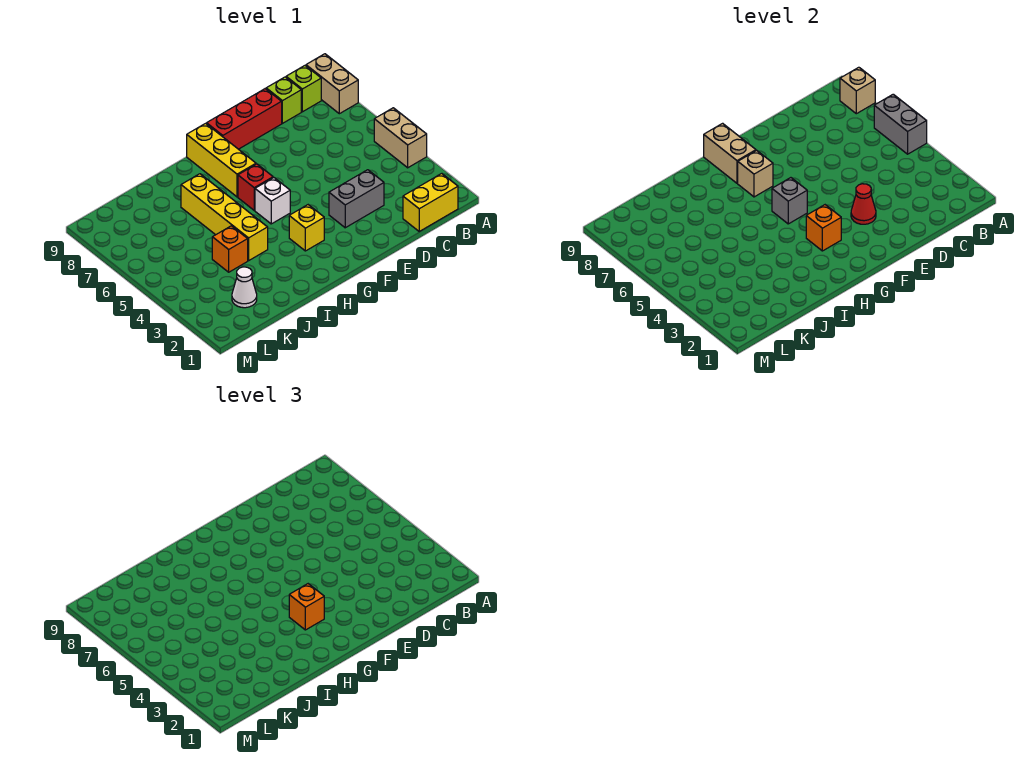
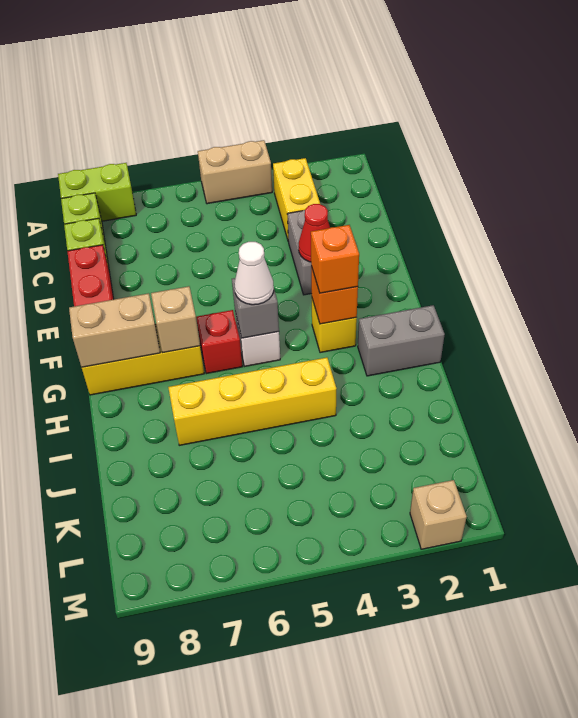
grey 1x2 brick [874,94,927,154] -> grey 1x2 brick moved to [358,305,445,376]
tan 1x2 brick [306,54,358,114] -> lime 1x2 brick [58,163,136,221]
tan 1x1 brick [840,67,875,114] -> tan 1x1 brick moved to [410,480,467,549]
yellow 1x2 brick [403,174,458,231] -> yellow 1x2 brick moved to [273,158,320,239]
orange 1x1 brick [212,226,248,272] -> none
white 1x1 cone [232,267,257,308] -> white 1x1 cone moved to [234,242,274,305]

